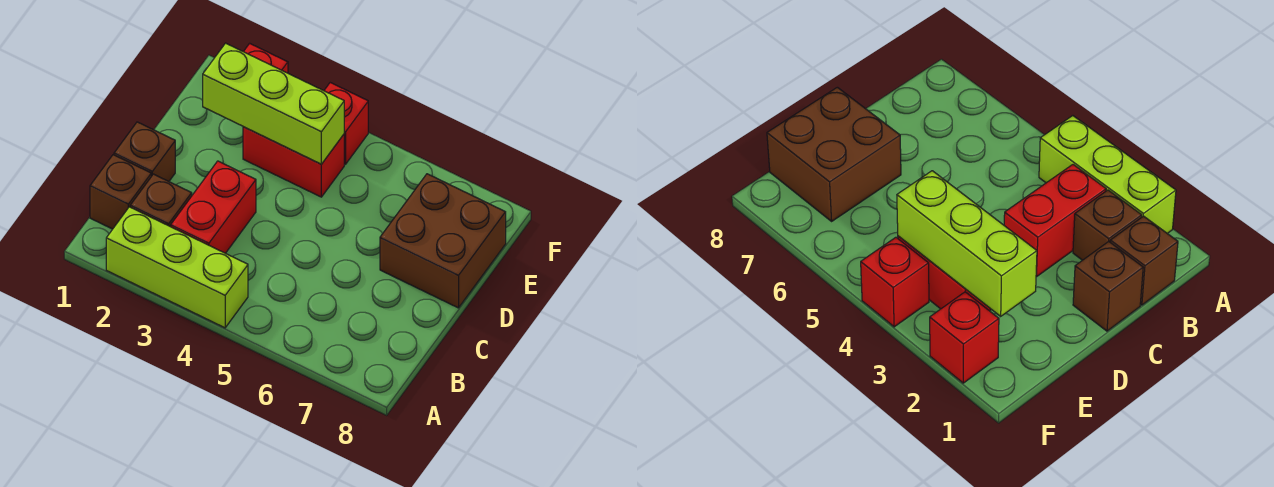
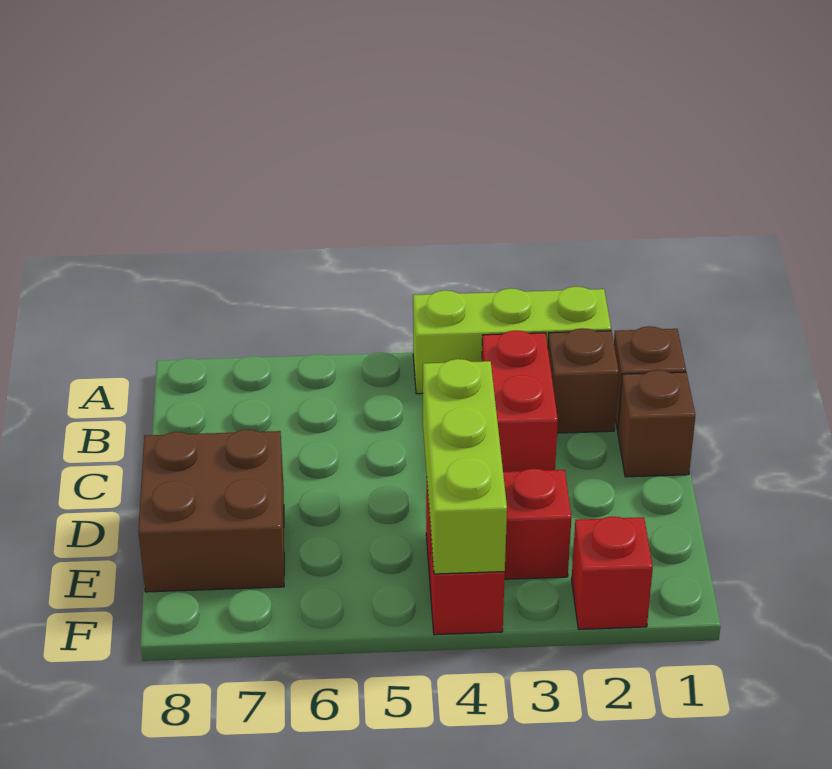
lime 1x3 brick [203,43,344,164] -> lime 1x3 brick turned to [423,359,507,574]

